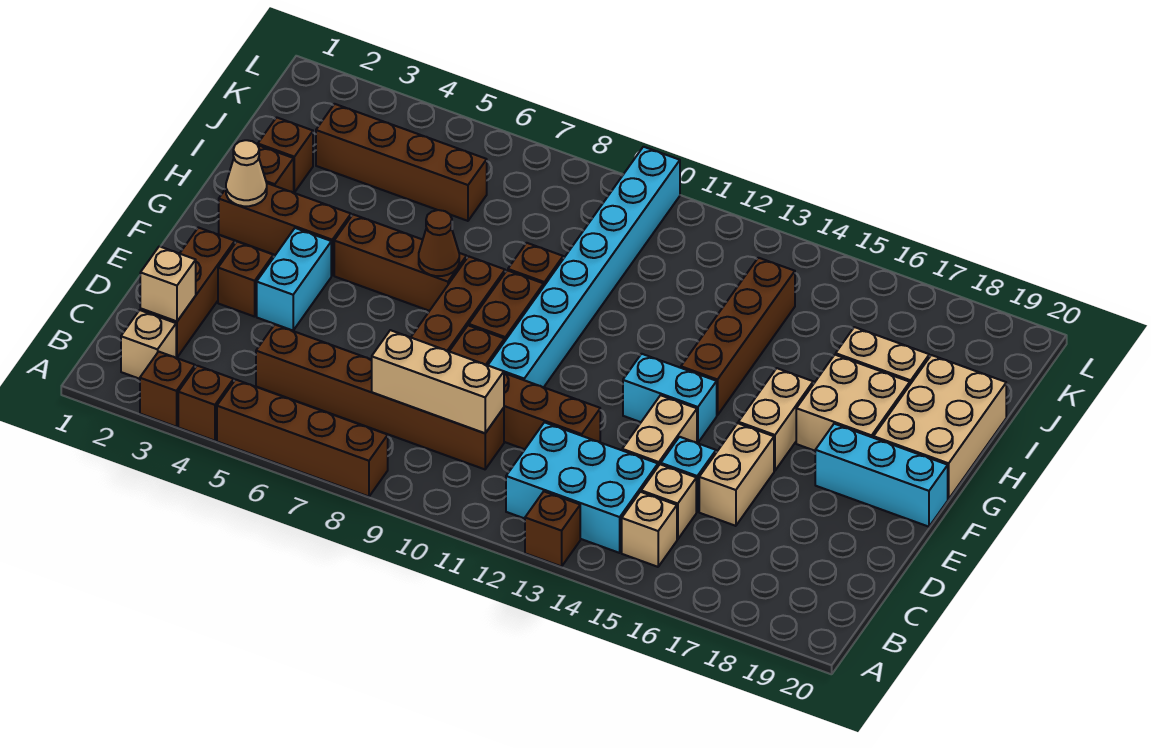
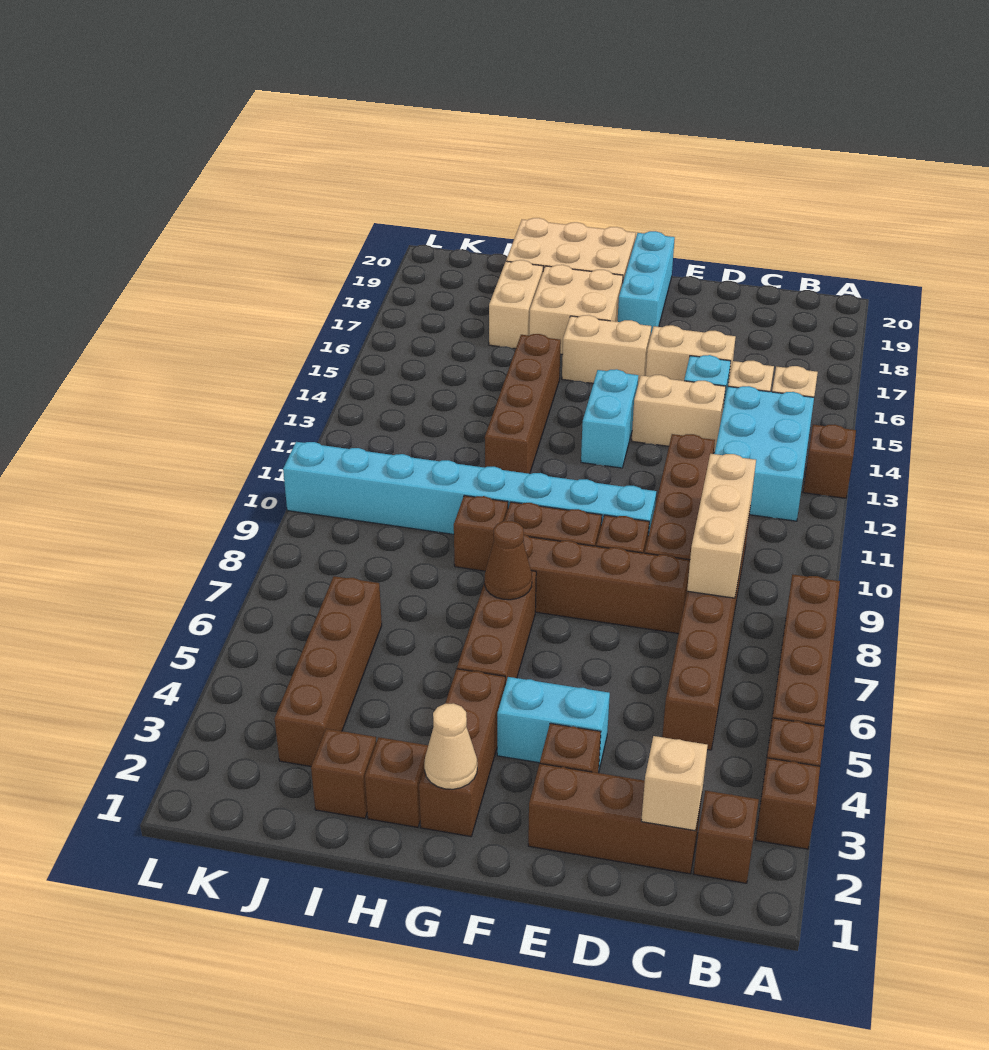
tan 1x1 brick [121,310,176,379] -> brown 1x1 brick [693,791,759,883]
brown 1x4 brick [681,258,795,415] -> brown 1x4 brick turned to [485,334,561,474]

